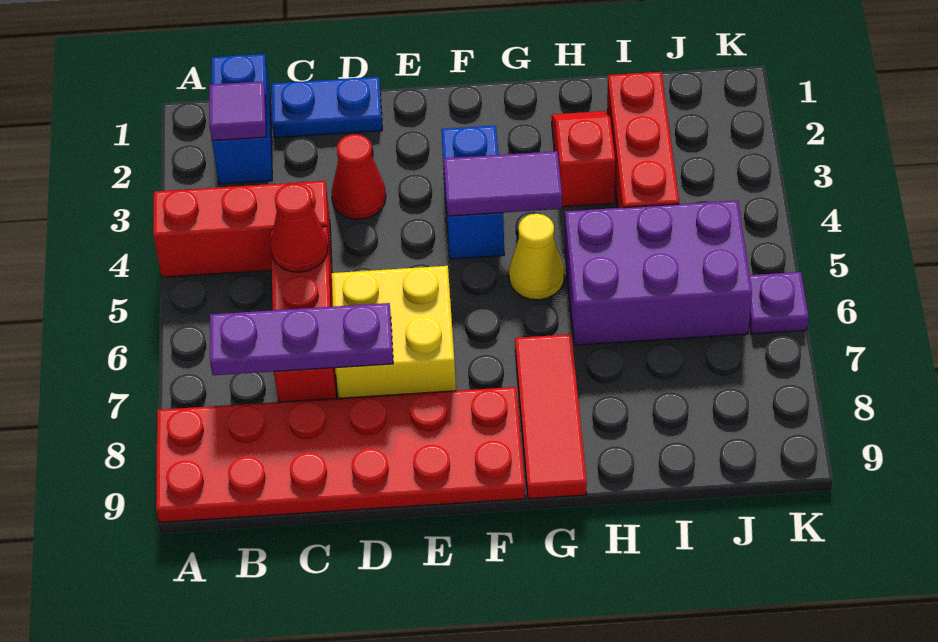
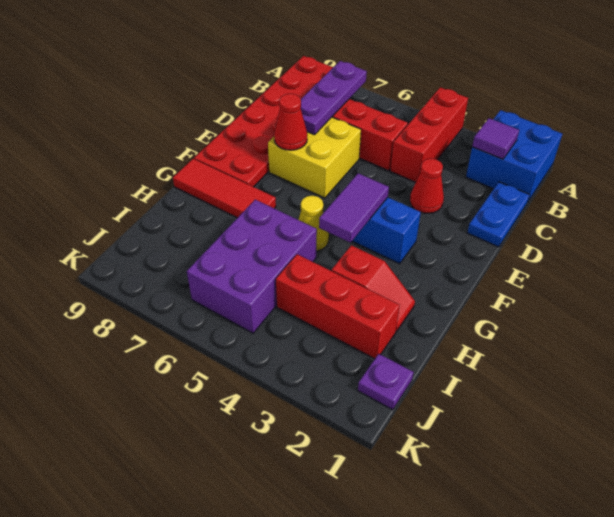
blue 1x2 brick [212,54,272,184] -> blue 2x2 brick [466,110,562,203]
red 1x1 cone [270,184,328,272] -> red 1x1 cone moved to [274,94,307,150]
purple 1x1 plate [749,272,809,334] -> purple 1x1 plate moved to [358,354,414,410]

